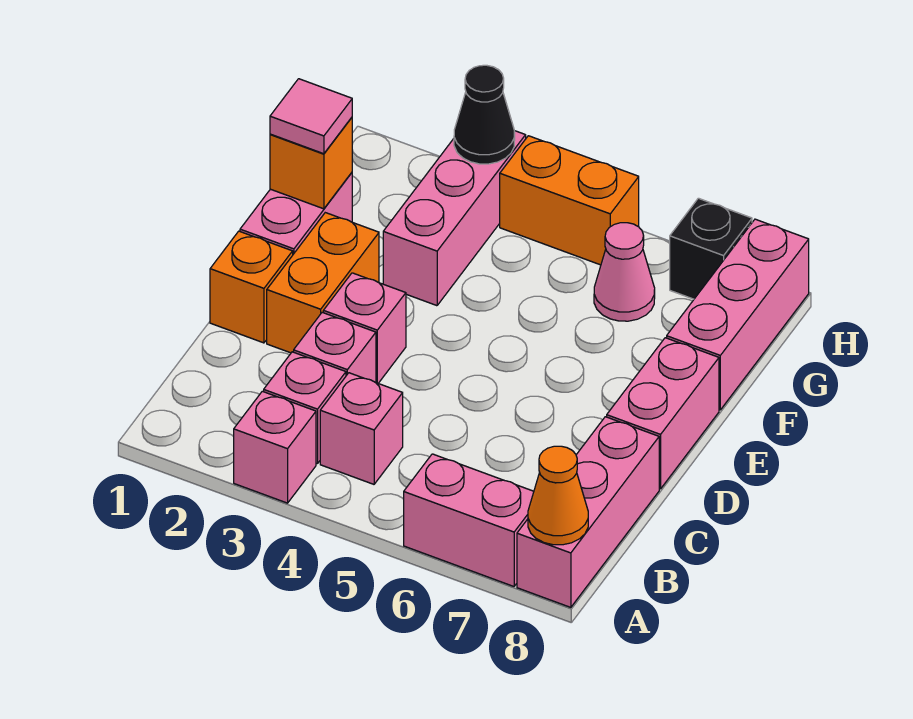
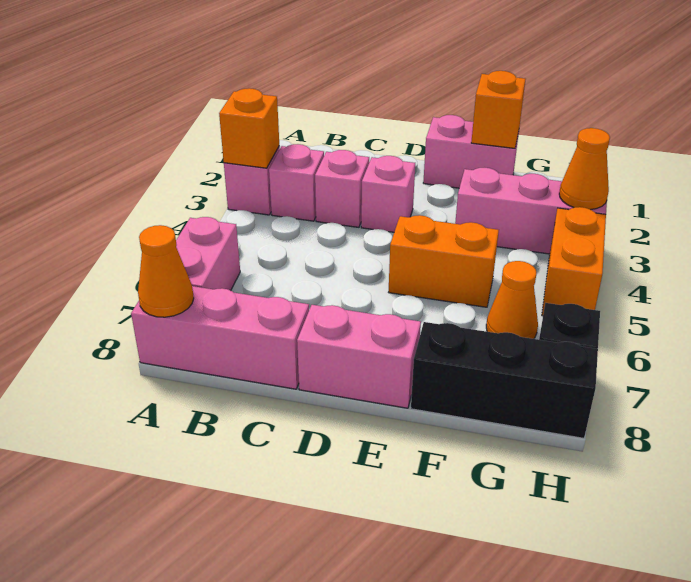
pink 1x1 brick [320,373,403,484] -> none
orange 1x1 brick [210,231,293,343] -> orange 1x1 brick moved to [219,88,279,168]
orange 1x2 brick [267,213,379,353] -> orange 1x2 brick moved to [389,215,499,307]
pink 1x1 tile [270,79,352,154] -> none
pink 1x3 brick [667,219,809,410] -> black 1x3 brick [411,322,598,438]
pink 1x1 cone [594,223,655,321] -> orange 1x1 cone [486,261,538,339]
black 1x1 cone [454,65,515,164] -> orange 1x1 cone [559,128,610,210]

